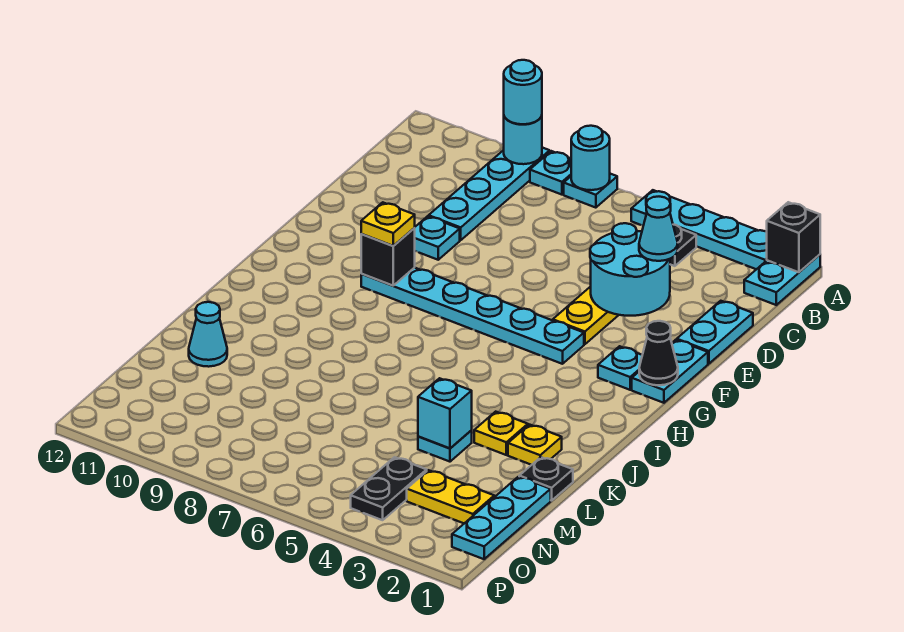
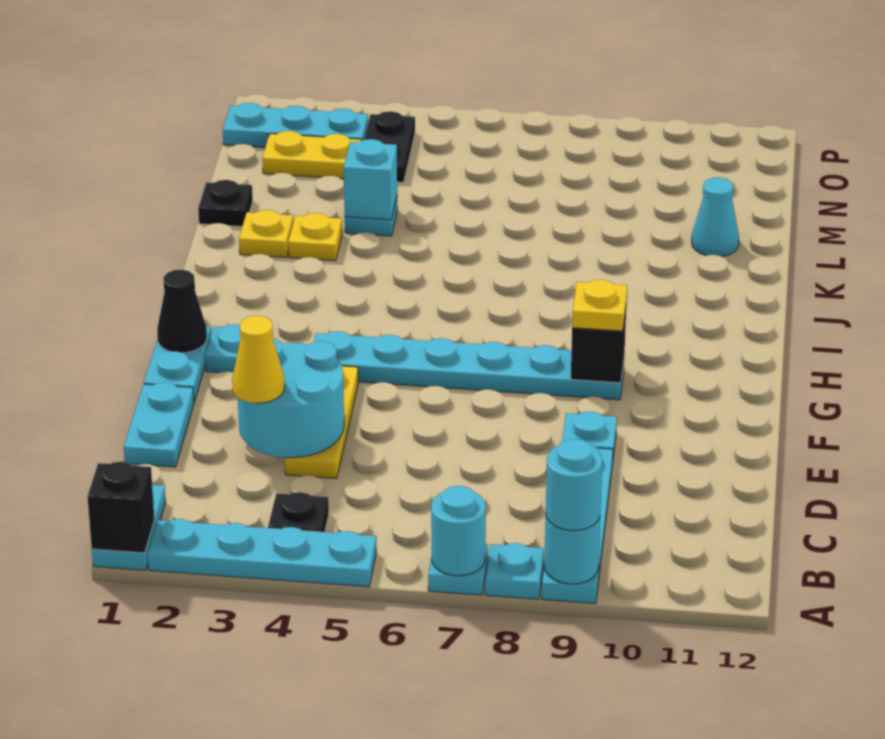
cyan 1x1 cone [639,197,678,261] -> yellow 1x1 cone [232,316,284,403]
cyan 1x3 plate [452,477,551,559] -> cyan 1x3 plate turned to [223,103,368,148]

